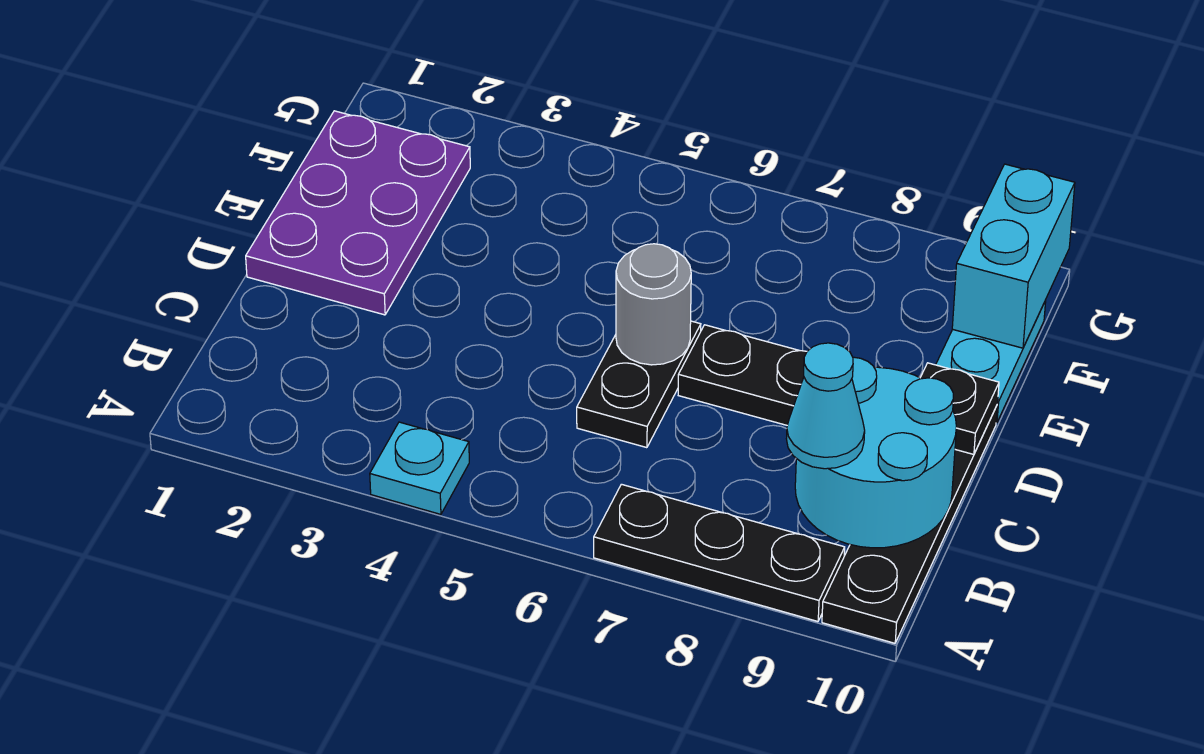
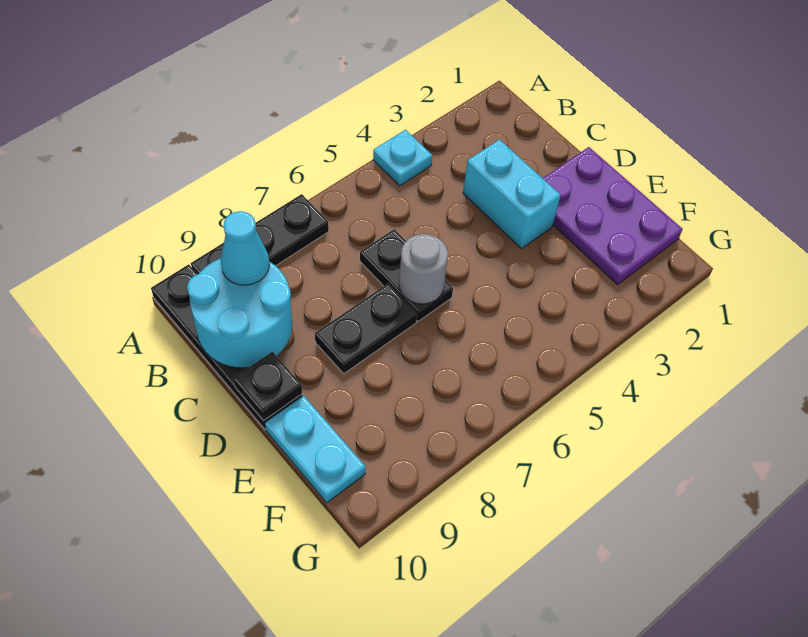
cyan 1x2 brick [952,164,1075,348] -> cyan 1x2 brick moved to [463,139,561,249]

